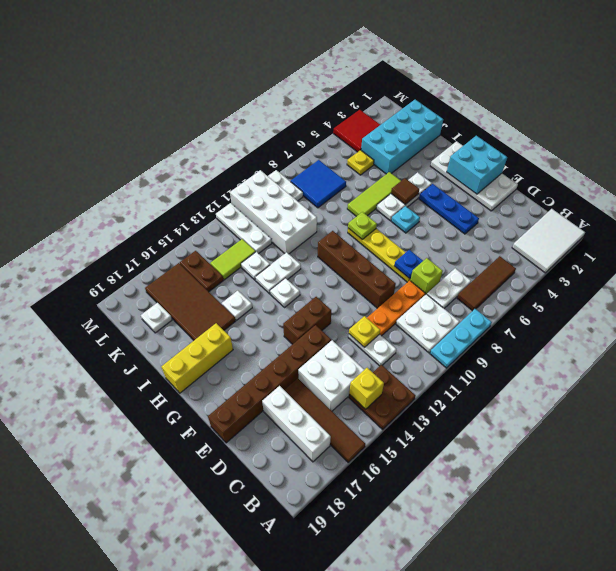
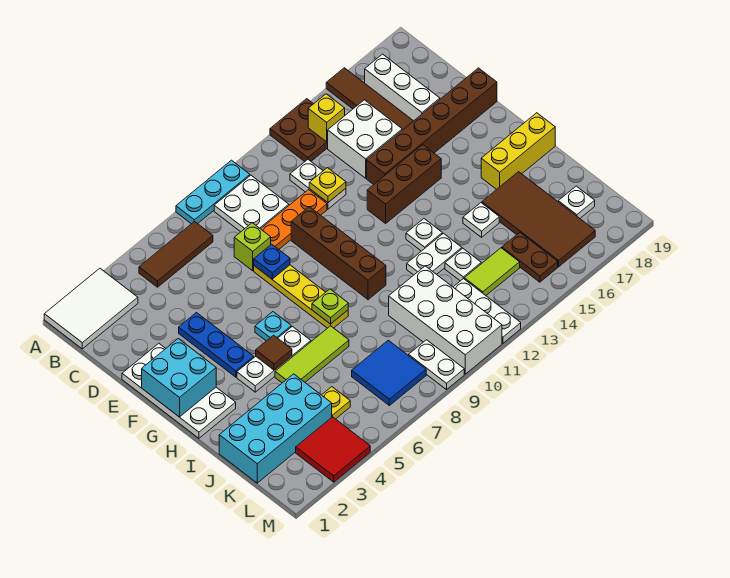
white 1x2 plate [427,268,471,308] -> none
brown 1x2 brick [283,297,331,344] -> brown 1x3 brick [367,145,441,223]

